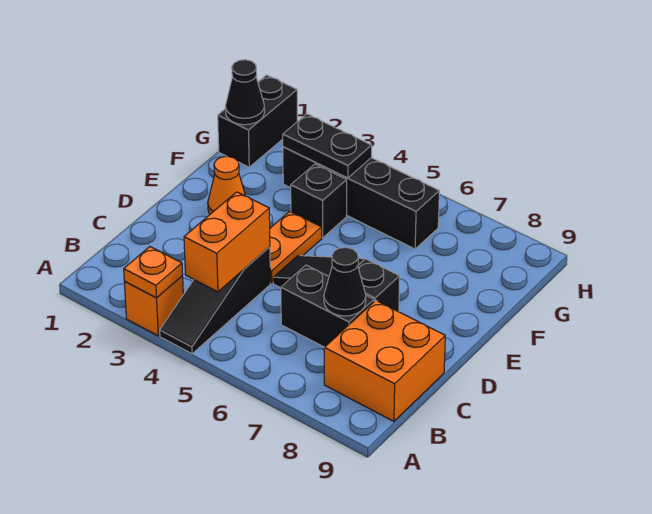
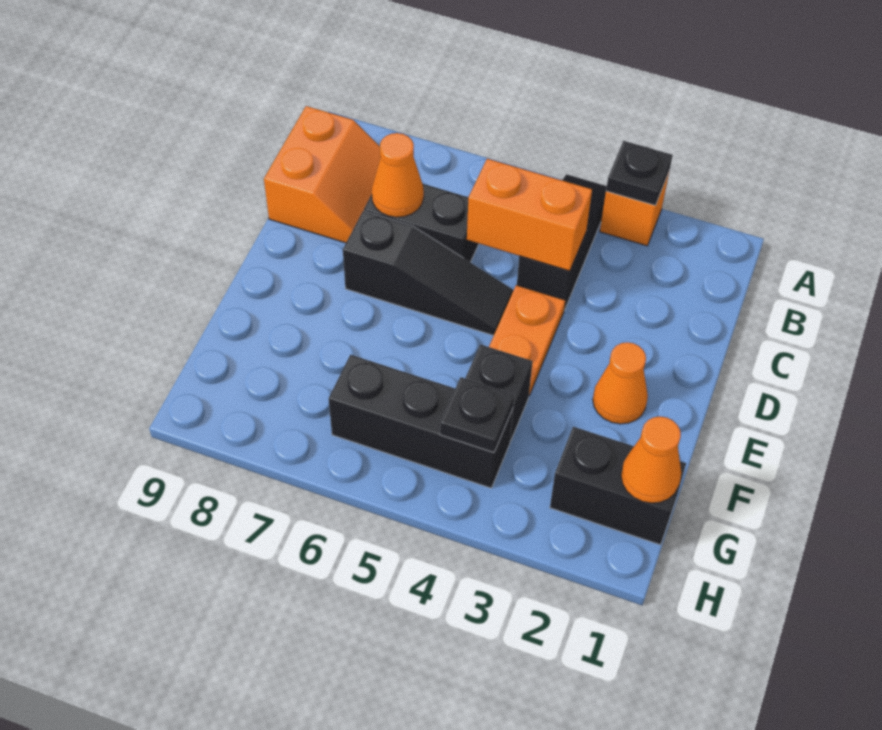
orange 1x1 plate [124,247,183,298] -> black 1x1 plate [606,141,673,205]
orange 1x2 brick [184,192,270,292] -> orange 1x2 brick turned to [467,159,592,271]
orange 2x2 brick [324,300,445,421] -> orange 2x2 slope [264,106,381,243]
black 1x1 cone [324,247,366,316] -> orange 1x1 cone [372,133,424,217]
black 1x2 brick [218,75,297,167] -> black 1x2 brick turned to [550,427,686,545]
black 1x1 cone [225,60,265,125] -> orange 1x1 cone [621,416,681,503]
black 1x4 brick [283,147,439,249] -> black 1x3 brick [329,355,513,488]
black 1x2 plate [283,114,372,178] -> black 1x1 plate [440,377,514,452]

